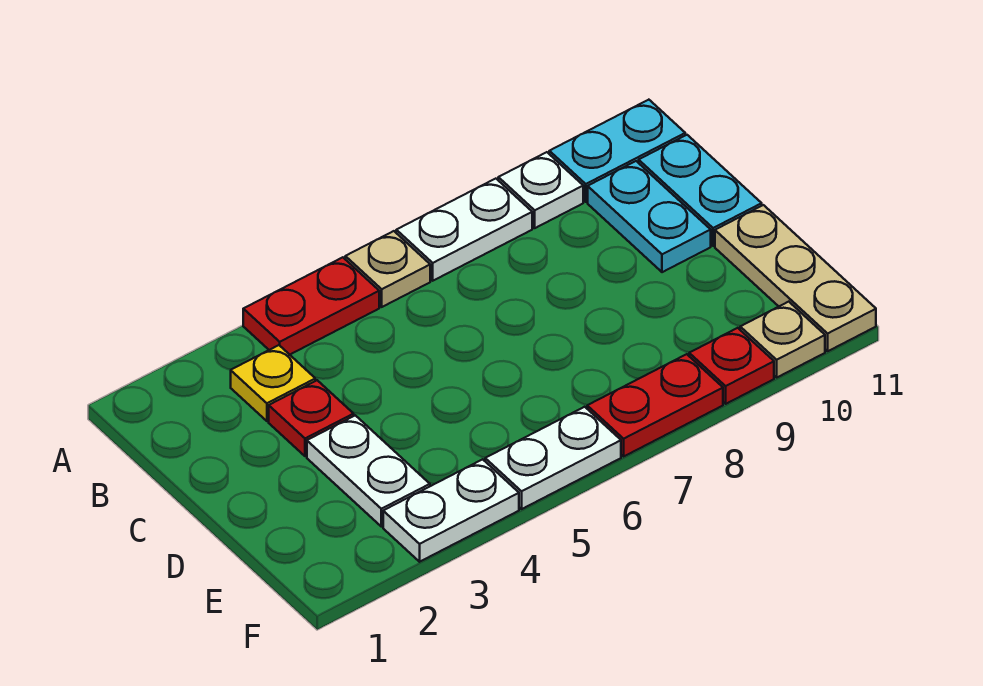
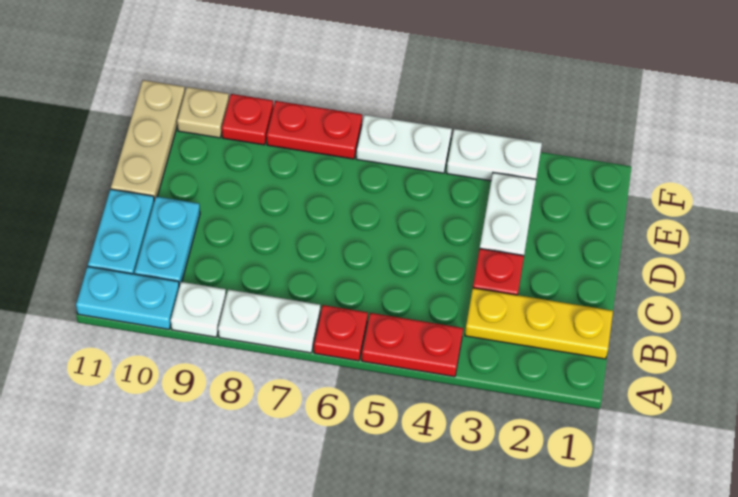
tan 1x1 plate [345,231,430,307] -> red 1x1 plate [314,305,368,361]
yellow 1x1 plate [231,345,315,421] -> yellow 1x3 plate [465,288,613,359]

